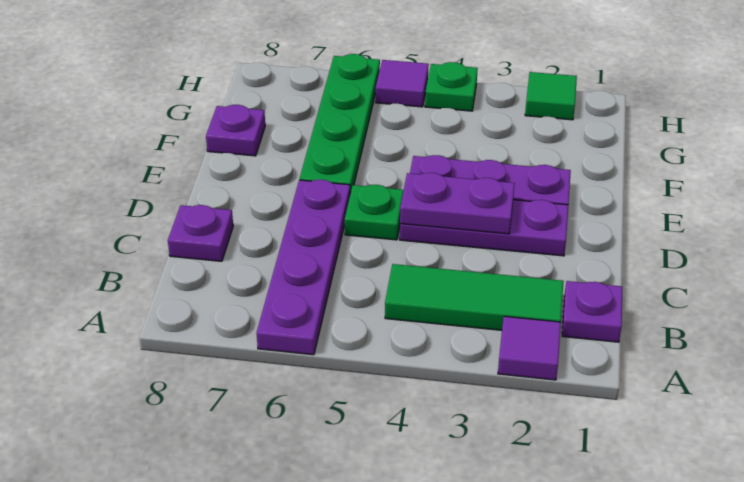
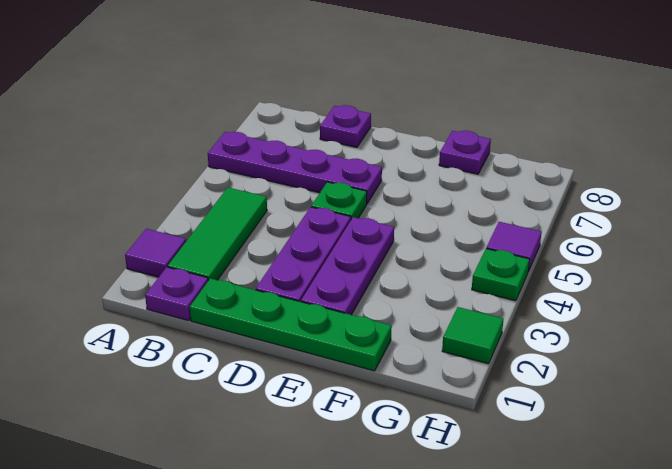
purple 1x2 plate [400,173,515,234] -> none
green 1x4 plate [300,54,380,194] -> green 1x4 plate moved to [190,278,392,371]

